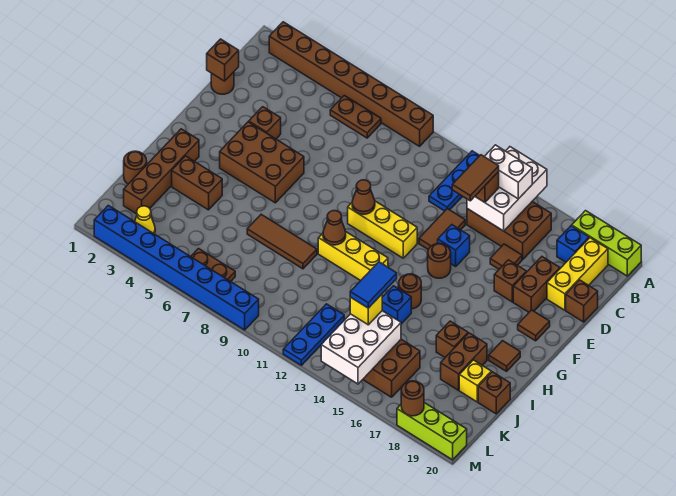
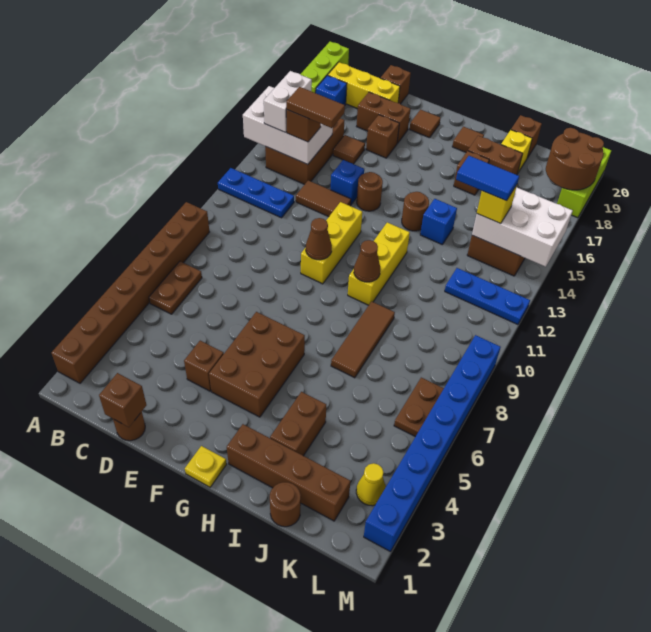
none -> yellow 1x1 plate [185,446,227,487]
brown 1x1 round brick [401,381,424,416] -> brown 2x2 round brick [546,128,604,190]

